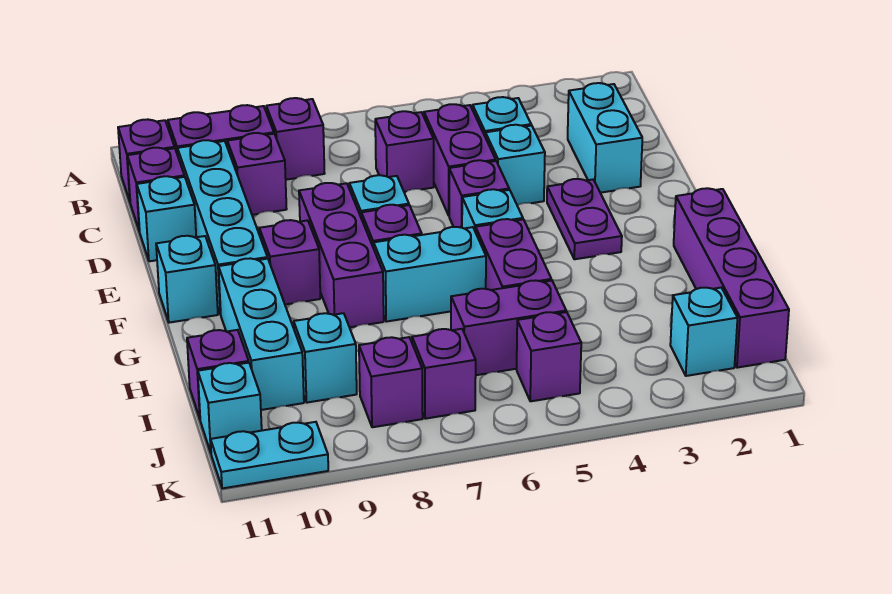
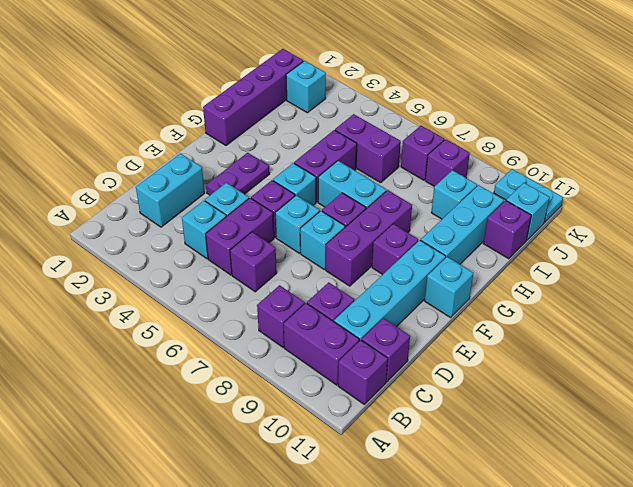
cyan 1x1 brick [137,176,196,261] -> cyan 1x1 brick moved to [275,195,320,253]
purple 1x1 brick [517,312,581,401] -> none

